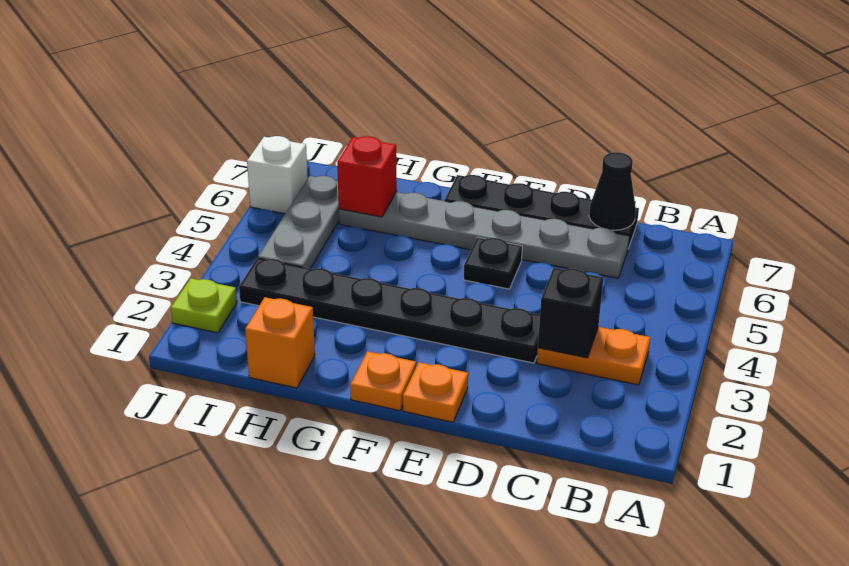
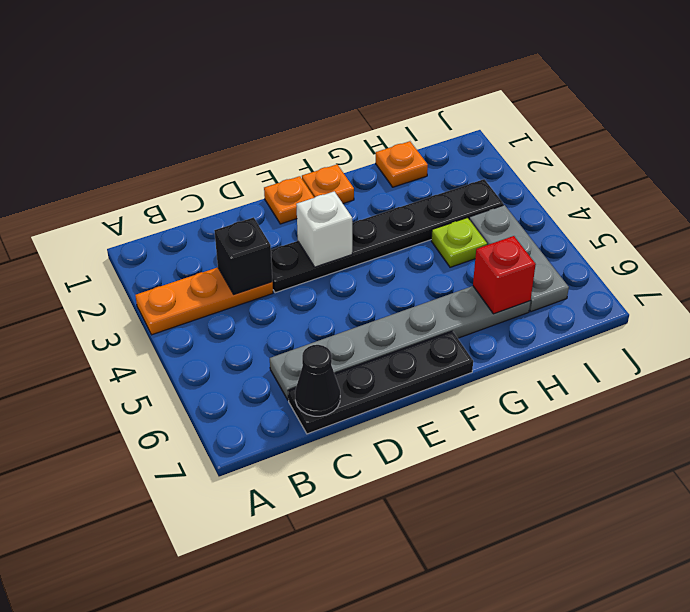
orange 1x2 plate [537,327,650,385] -> orange 1x3 plate [135,267,273,335]
black 1x1 plate [464,237,522,289] -> none
orange 1x1 brick [245,297,315,388] -> orange 1x1 plate [376,141,428,187]
lime 1x1 plate [171,278,237,333] -> lime 1x1 plate moved to [431,218,487,267]
white 1x1 brick [247,136,308,214] -> white 1x1 brick moved to [296,191,352,267]

